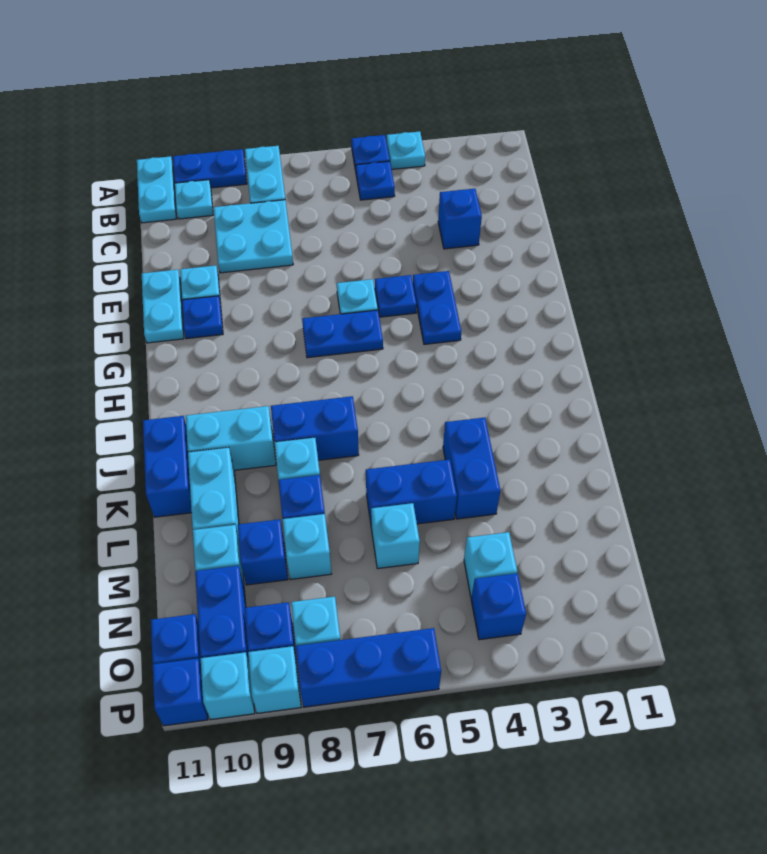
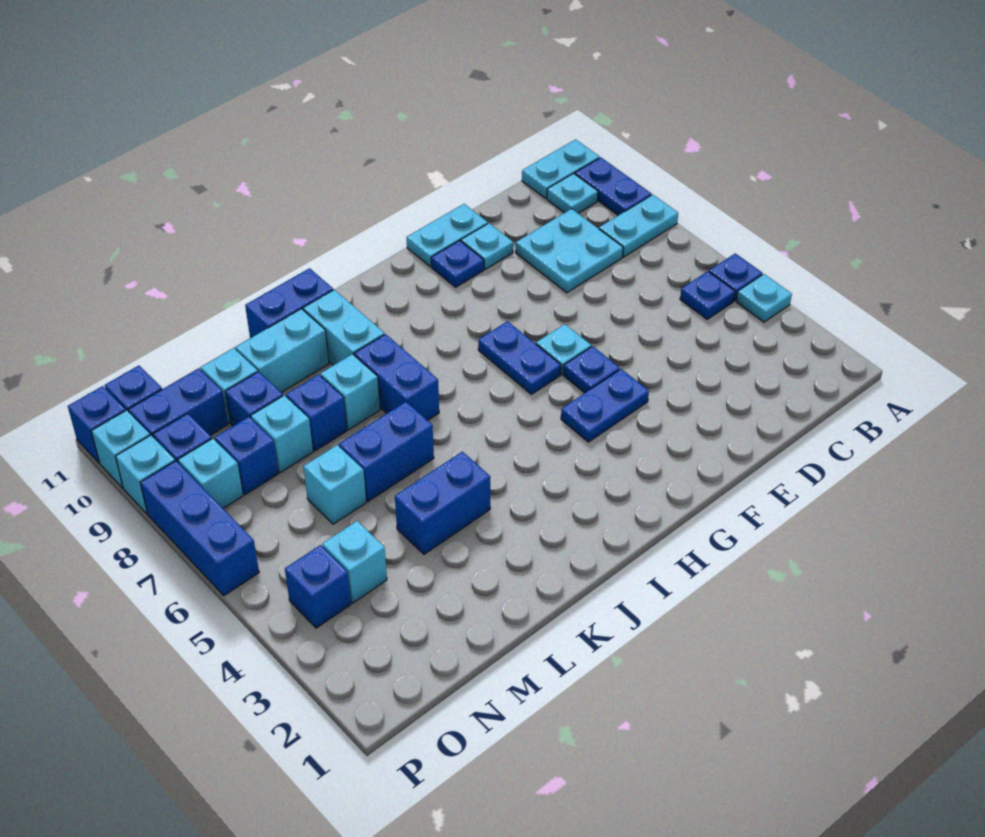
blue 1x1 brick [438,189,482,249] -> blue 1x1 brick moved to [215,417,278,495]
blue 1x2 brick [366,459,457,529] -> blue 1x2 brick turned to [339,402,434,501]

